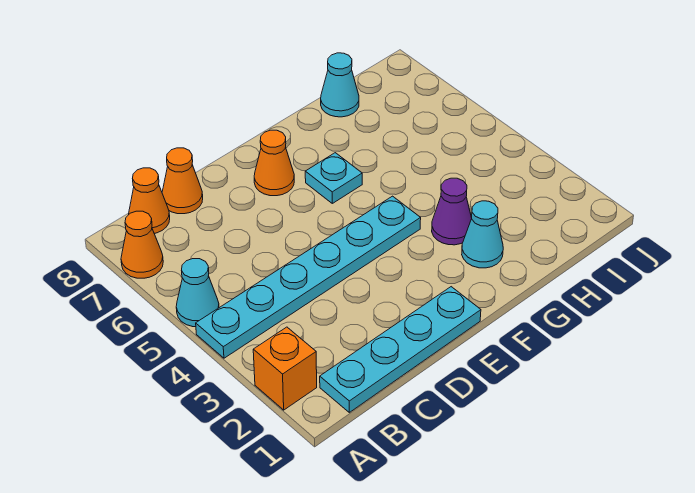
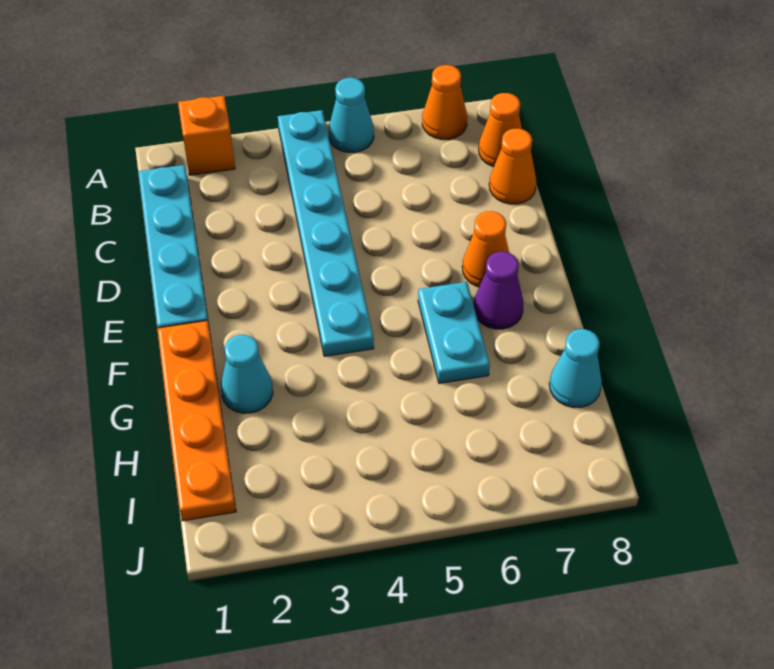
none -> orange 1x4 plate [158,321,236,521]
cyan 1x1 plate [305,153,362,203] -> cyan 1x2 plate [418,282,490,383]
purple 1x1 cone [432,178,472,245] -> purple 1x1 cone moved to [474,252,523,329]

